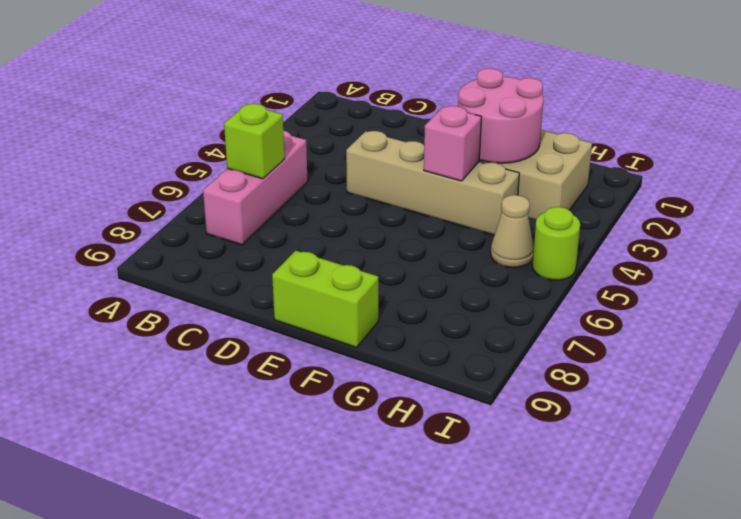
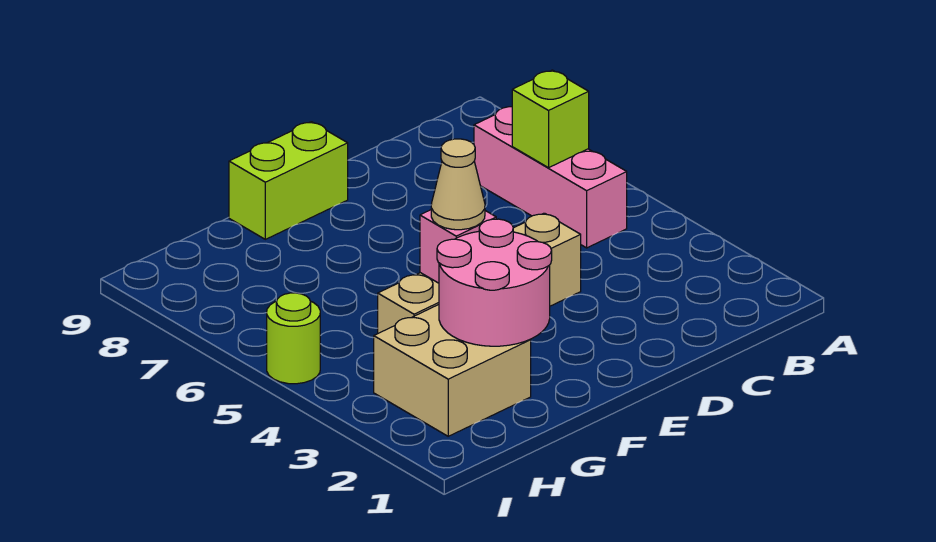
tan 1x1 cone [491,195,534,268] -> tan 1x1 cone moved to [431,139,485,230]

